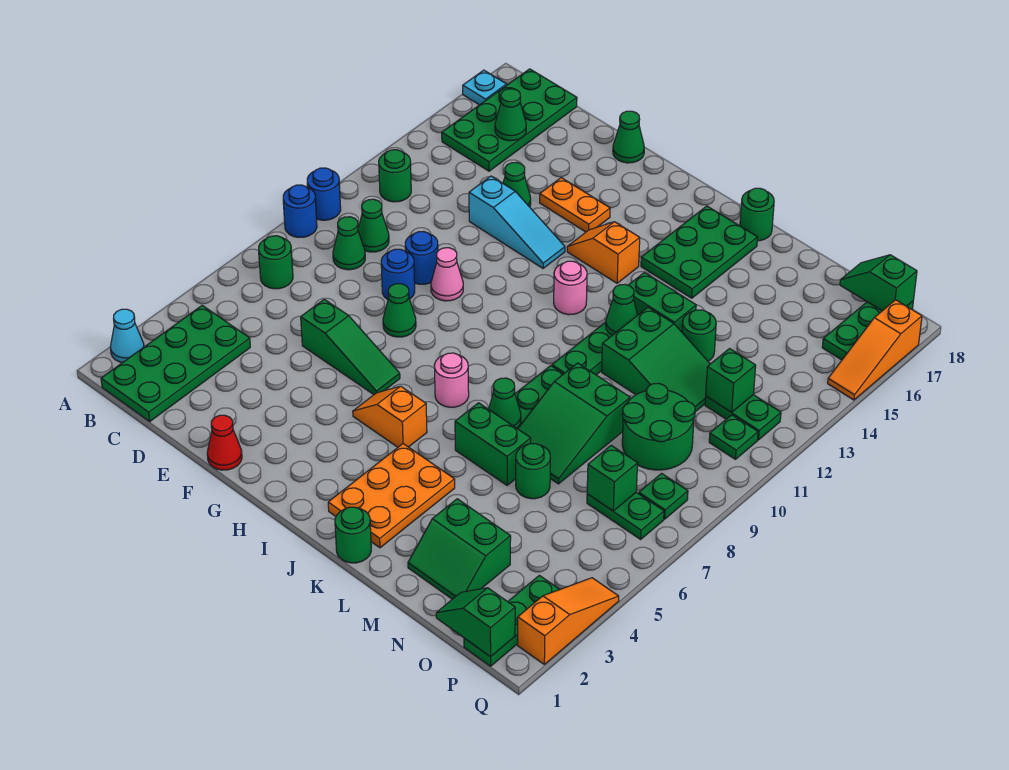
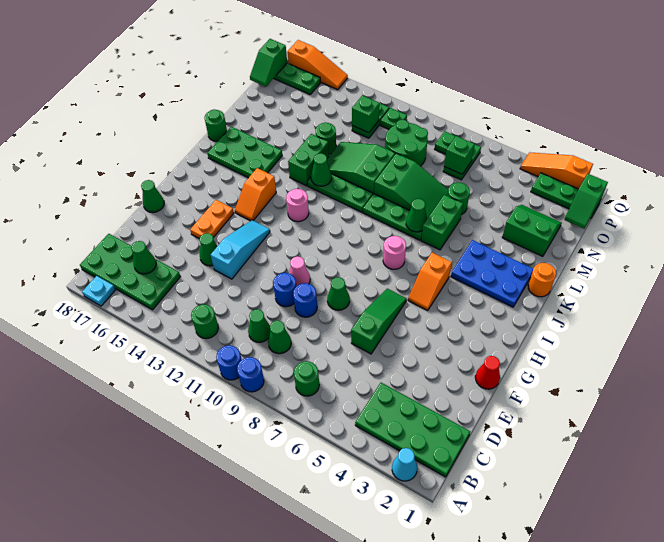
orange 2x3 plate [328,444,455,548] -> blue 2x3 plate [451,240,533,307]
green 1x1 round brick [335,507,371,563] -> orange 1x1 round brick [528,263,556,297]
green 2x3 slope [602,307,710,412] -> green 2x3 slope turned to [327,142,395,194]
green 2x2 slope [408,499,511,599] -> green 2x2 slope turned to [502,205,562,256]

